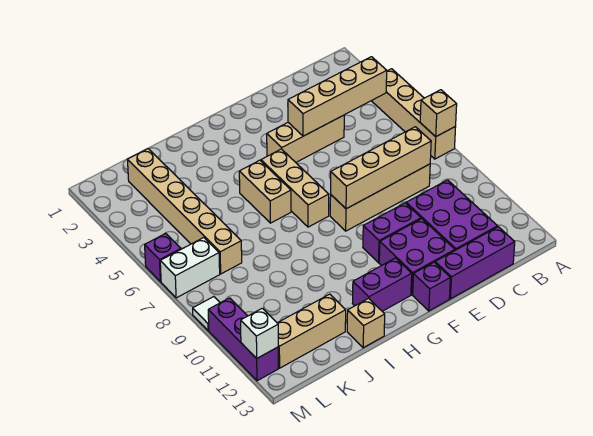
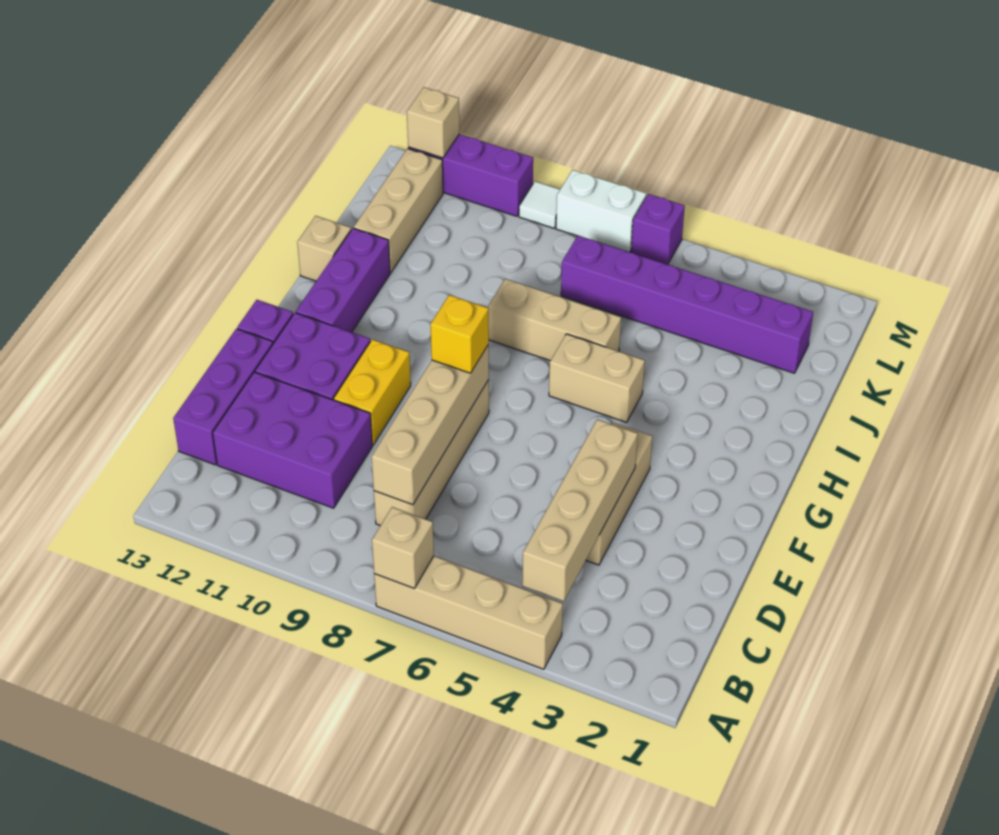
purple 1x2 brick [363,203,421,263] -> yellow 1x2 brick [334,339,411,445]
none -> yellow 1x1 brick [430,295,489,373]
tan 1x3 brick [261,149,329,227] -> tan 1x3 brick moved to [488,279,621,361]
purple 1x2 brick [353,258,412,311] -> purple 1x3 brick [296,228,390,332]
tan 1x6 brick [127,149,242,274] -> purple 1x6 brick [561,236,813,373]
white 1x2 brick [160,238,220,298] -> white 1x2 brick turned to [556,170,646,252]
white 1x1 brick [241,308,278,358] -> tan 1x1 brick [407,87,459,158]

